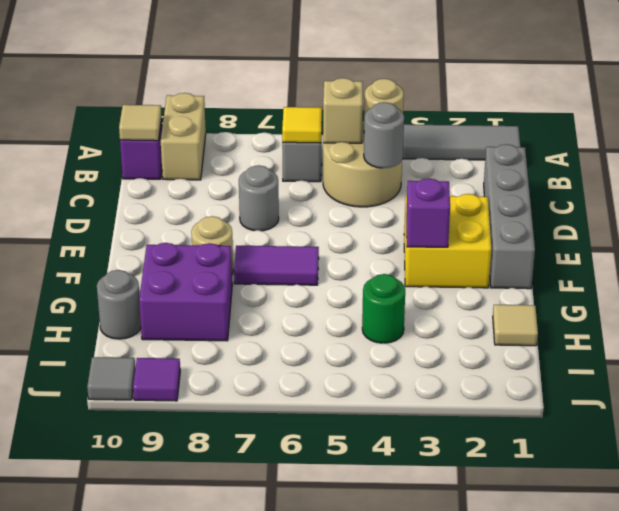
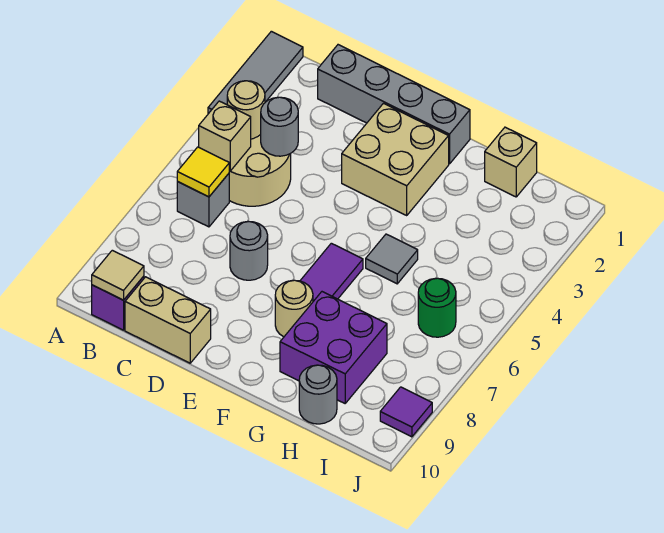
tan 1x2 brick [161,93,206,180] -> tan 1x2 brick moved to [125,277,211,363]
yellow 2x2 brick [404,194,491,288] -> tan 2x2 brick [342,103,449,215]
purple 1x1 brick [406,178,450,247] -> none
tan 1x1 tile [493,305,538,346] -> tan 1x1 brick [485,127,537,197]
green 1x1 round brick [362,274,405,343] -> green 1x1 round brick moved to [418,278,456,337]
grey 1x1 tile [87,357,135,400] -> grey 1x1 tile moved to [366,234,418,284]

